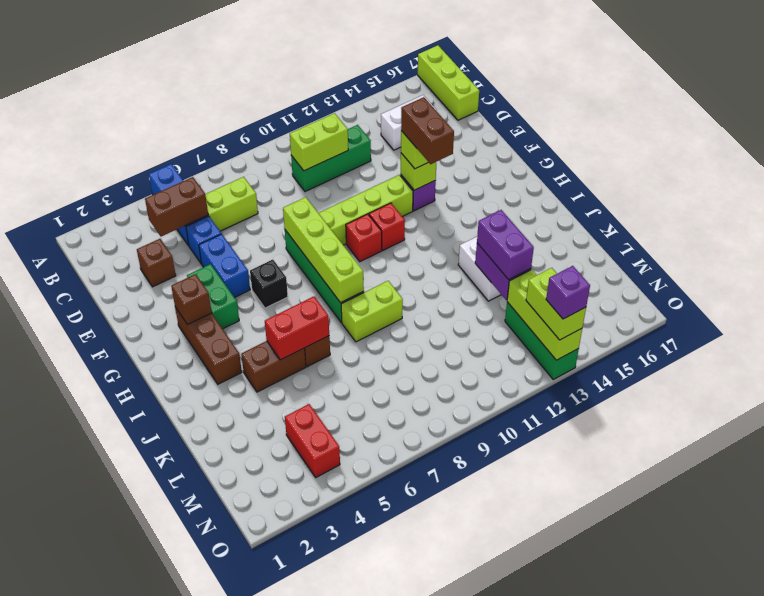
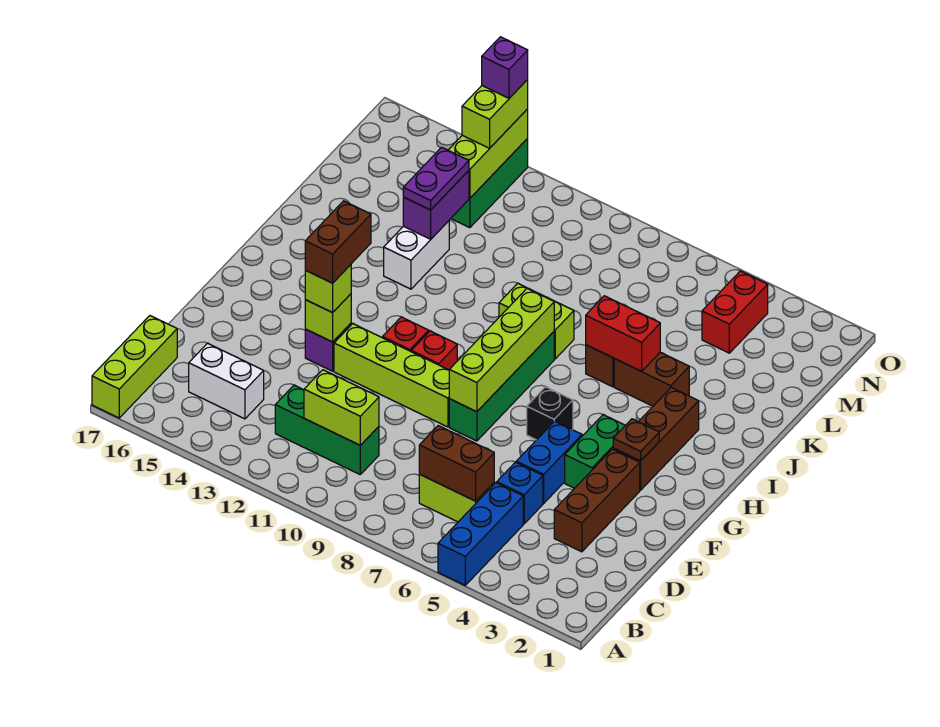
brown 1x2 brick [145,177,208,236] -> brown 1x2 brick moved to [419,426,494,501]
brown 1x1 brick [137,239,176,287] -> brown 1x3 brick [554,449,640,552]
brown 1x1 brick [171,274,212,325] -> brown 1x1 plate [613,419,659,461]
purple 1x2 brick [477,210,534,280] -> purple 1x2 plate [403,147,469,210]

